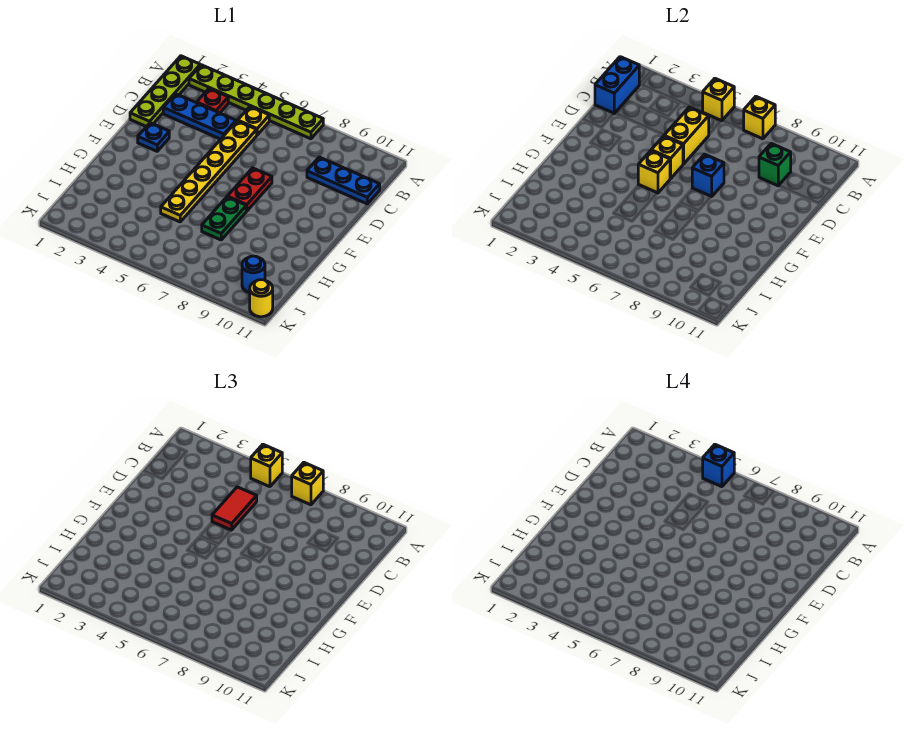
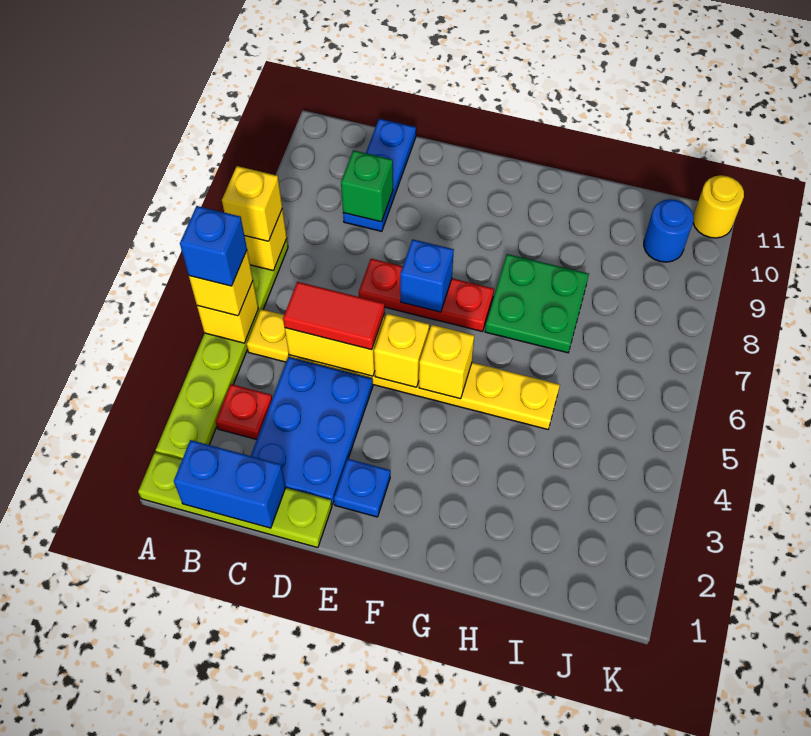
blue 1x3 plate [163,94,236,139] -> blue 2x3 plate [251,357,373,505]
red 1x2 plate [227,168,272,211] -> red 1x3 plate [359,259,494,332]
green 1x2 plate [202,197,246,240] -> green 2x2 plate [485,254,589,353]

